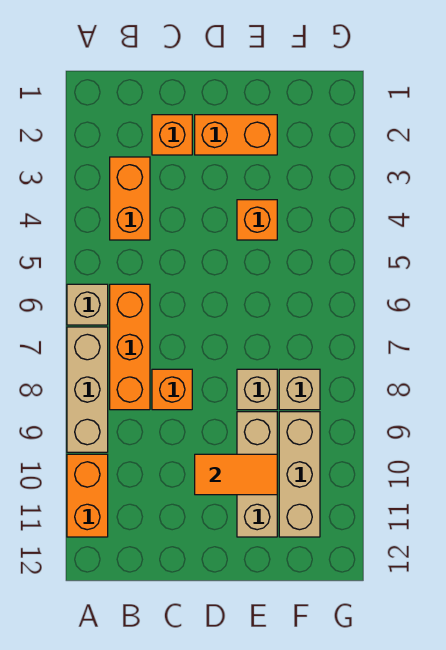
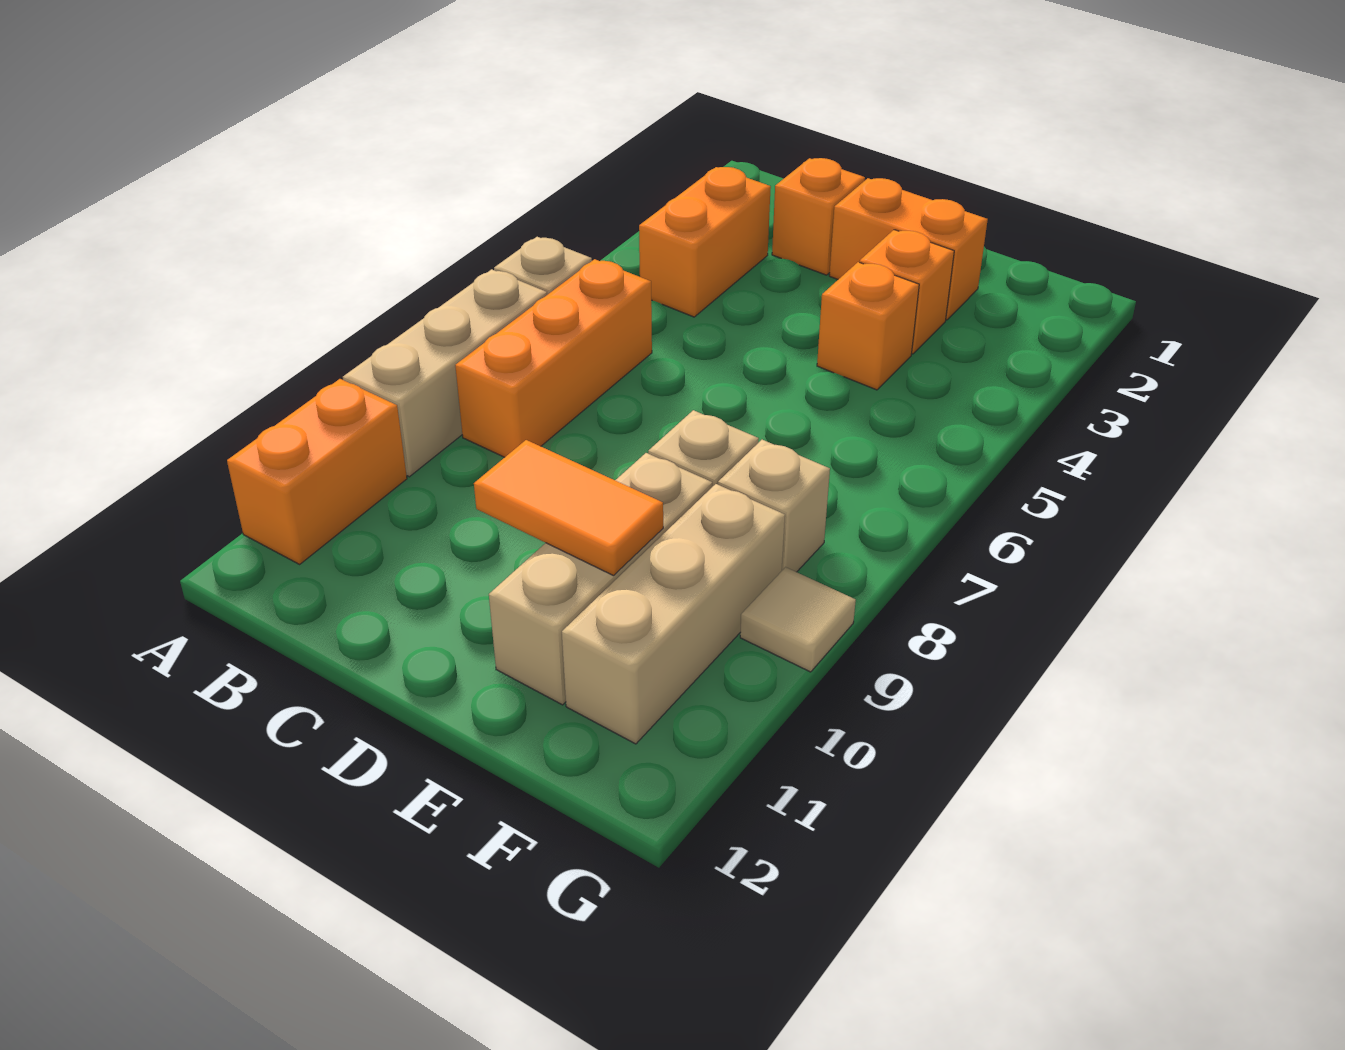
orange 1x1 brick [152,369,192,410] -> orange 1x1 brick moved to [860,230,954,354]
none -> tan 1x1 tile [740,567,856,672]

